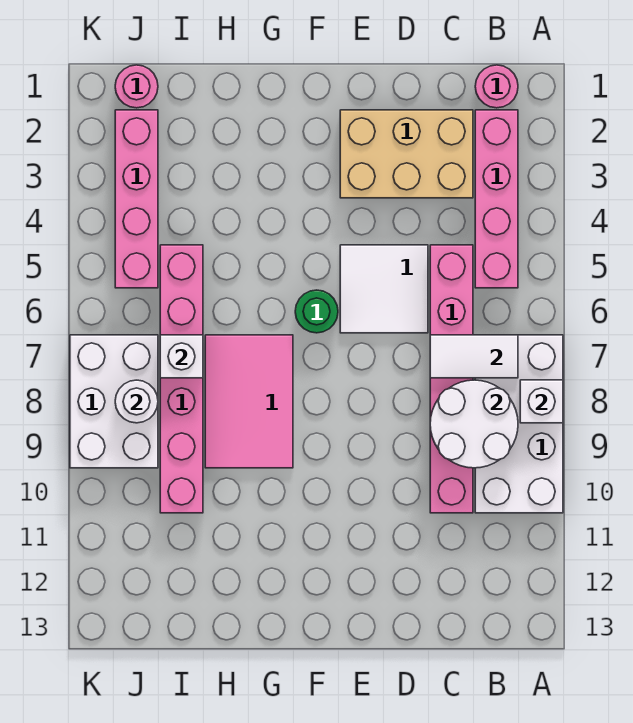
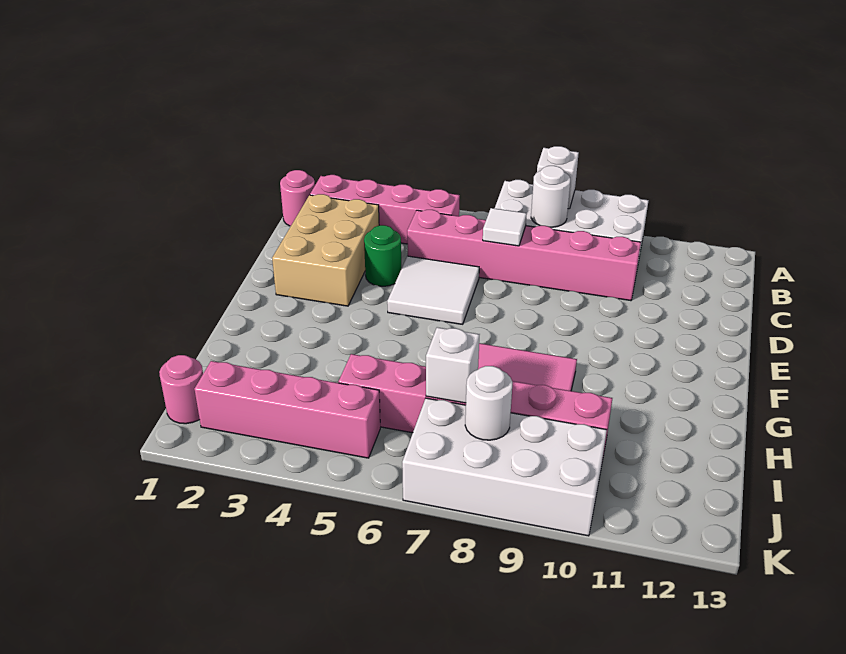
white 1x2 tile [430,335,518,378] -> white 1x1 tile [483,208,527,246]
white 2x2 round brick [430,380,518,468] -> white 1x1 round brick [531,166,570,227]
green 1x1 round brick [295,290,338,333] -> green 1x1 round brick moved to [364,225,401,286]
white 2x3 brick [70,335,158,468] -> white 2x4 brick [402,398,607,536]

